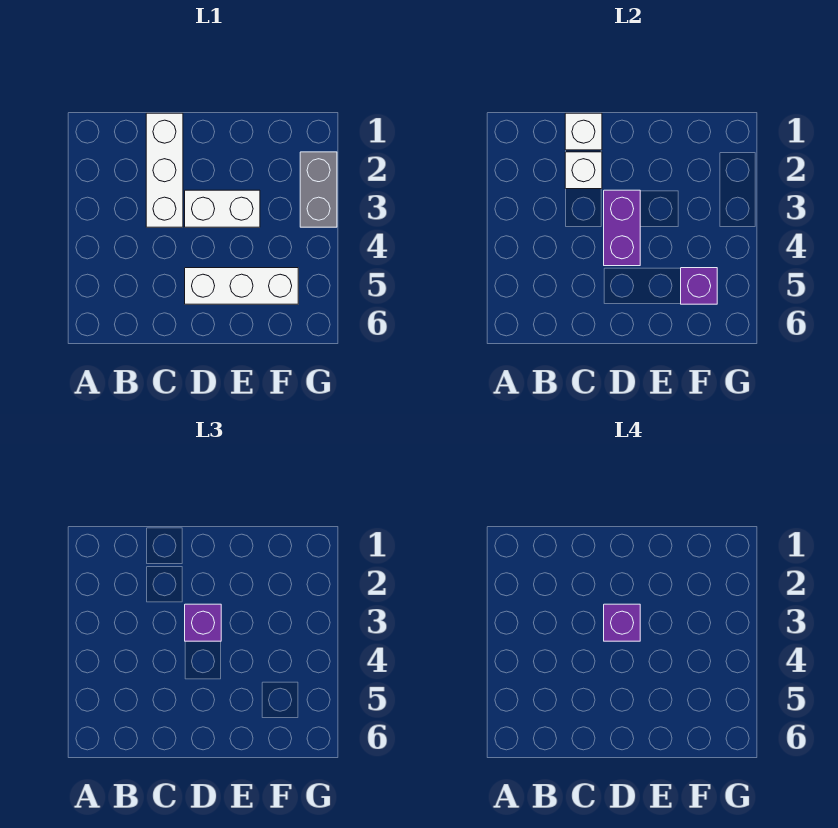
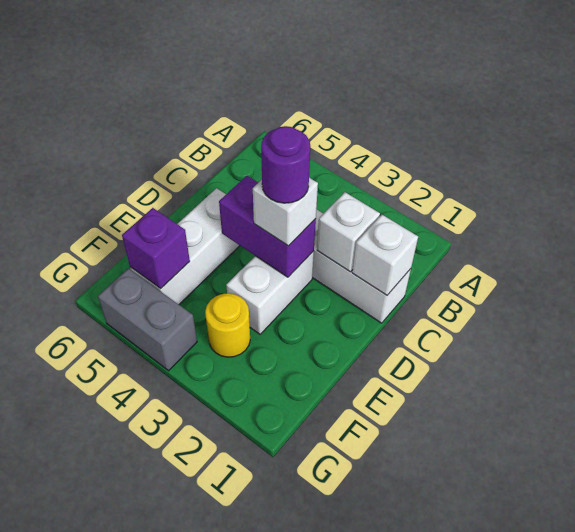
purple 1x1 brick [185,604,221,641] -> white 1x1 brick [253,178,318,246]
purple 1x1 brick [604,604,640,641] -> purple 1x1 round brick [261,126,310,203]
none -> yellow 1x1 round brick [205,293,250,357]
grey 1x2 brick [300,152,337,227] -> grey 1x2 brick moved to [98,268,197,371]

